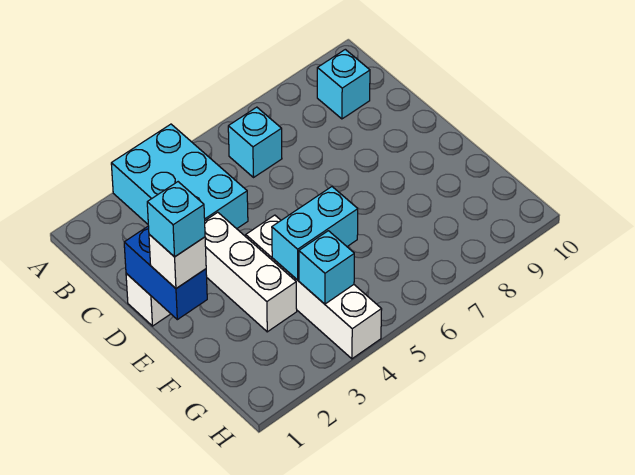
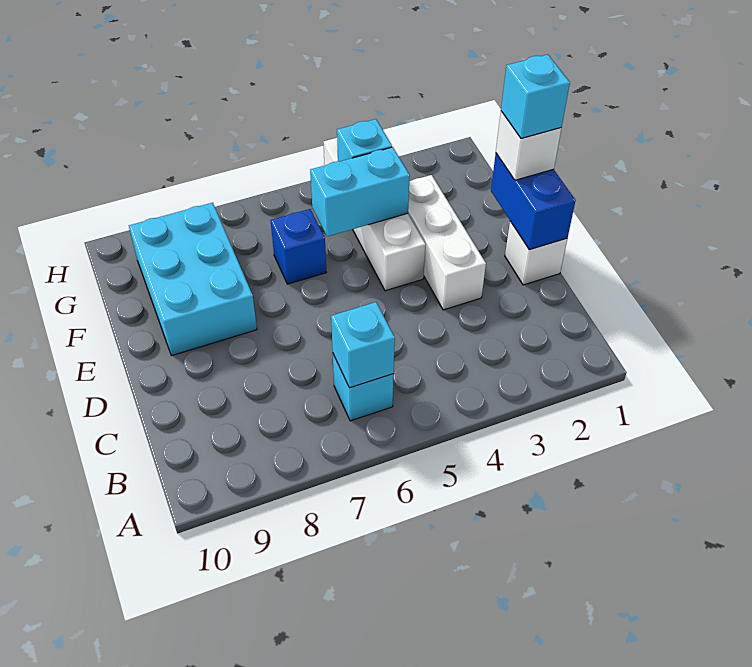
cyan 2x3 brick [111,124,248,229] -> cyan 2x3 brick moved to [129,203,257,356]
cyan 1x1 brick [317,49,370,119] -> cyan 1x1 brick moved to [331,302,395,388]
none -> blue 1x1 brick [271,209,326,284]

